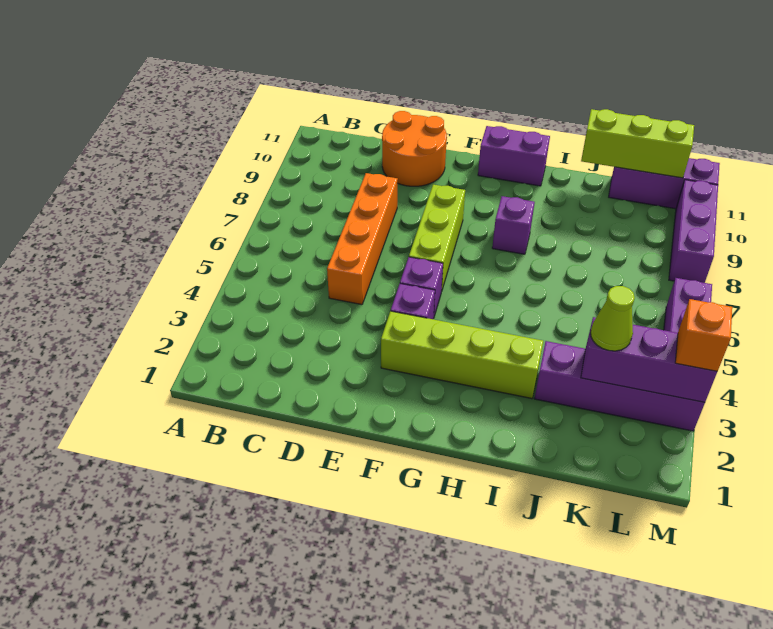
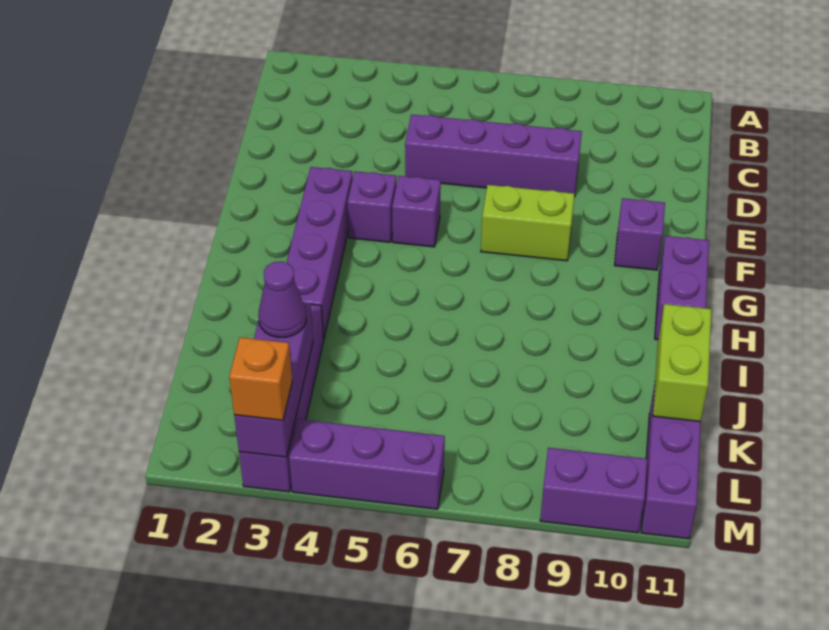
orange 1x4 brick [327,173,398,305] -> purple 1x4 brick [405,115,582,197]
orange 2x2 round brick [382,111,447,186] -> none
lime 1x4 brick [381,311,543,399] -> purple 1x4 brick [286,167,353,339]
lime 1x3 brick [409,185,465,289] -> lime 1x2 brick [481,185,575,261]
purple 1x1 brick [492,196,535,254] -> purple 1x1 brick moved to [615,198,665,270]
lime 1x3 brick [581,109,694,178] -> lime 1x2 brick [653,304,712,422]
lime 1x1 cone [591,286,635,351] -> purple 1x1 cone [258,261,306,337]
purple 1x3 brick [669,180,718,283] -> purple 1x2 brick [540,448,647,533]

